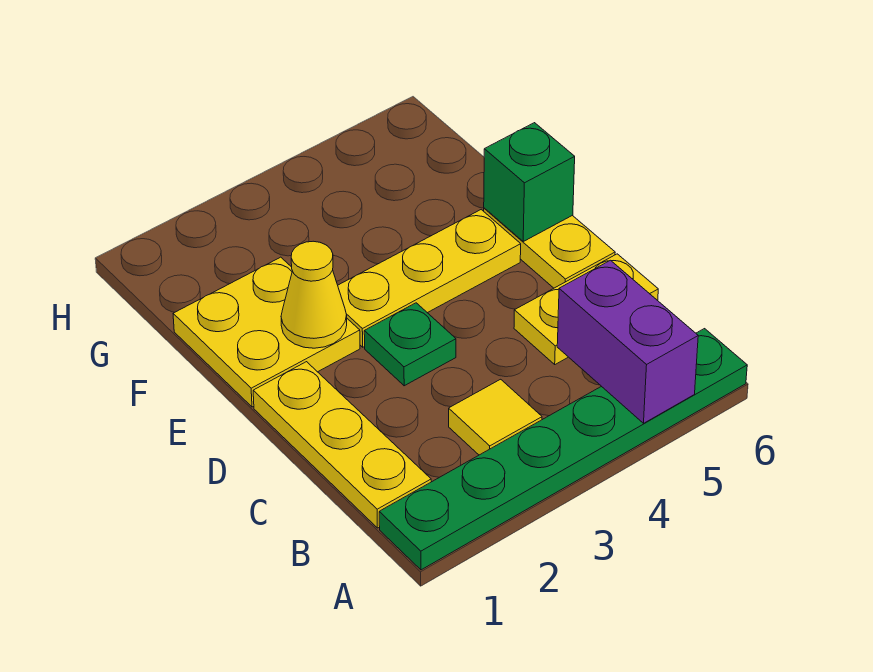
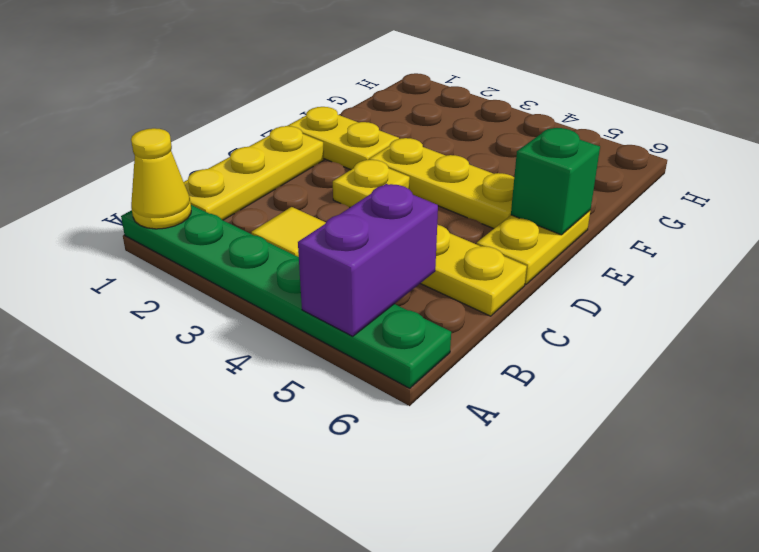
green 1x1 plate [364,303,456,386] -> yellow 1x1 plate [333,160,410,207]
yellow 2x2 plate [173,257,360,407] -> yellow 1x2 plate [288,107,399,170]
yellow 1x1 cone [281,241,347,348] -> yellow 1x1 cone moved to [131,128,191,229]

